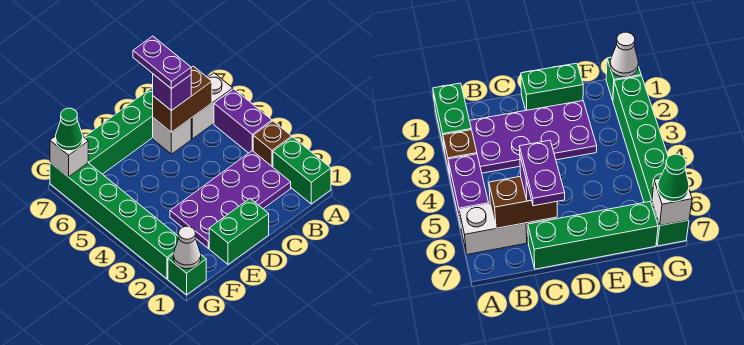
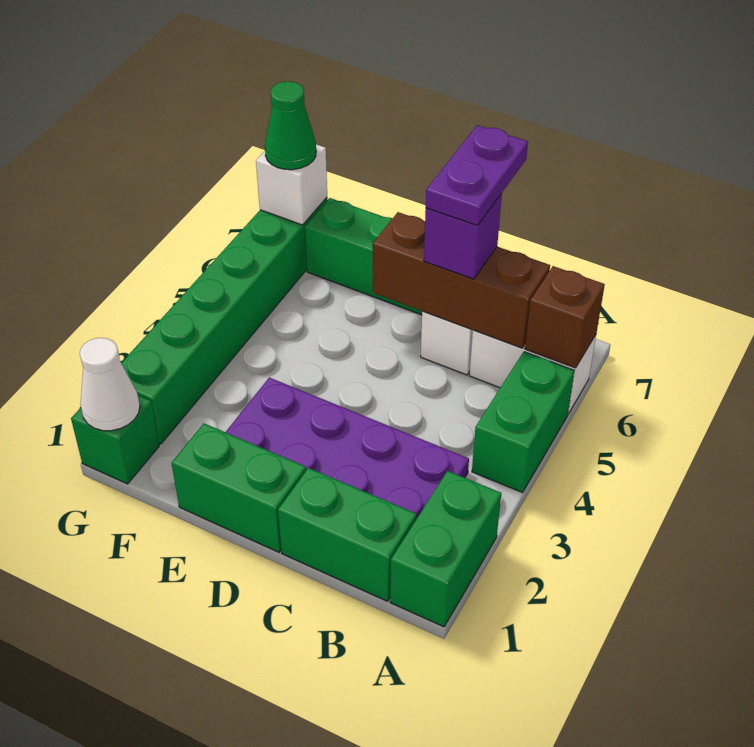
brown 1x1 brick [253,121,292,167] -> brown 1x1 brick moved to [525,266,605,368]
purple 1x2 brick [214,89,272,153] -> green 1x2 brick [472,352,574,492]
none -> green 1x2 brick [278,468,416,601]
brown 1x2 brick [153,66,212,132] -> brown 1x3 brick [373,212,550,348]

